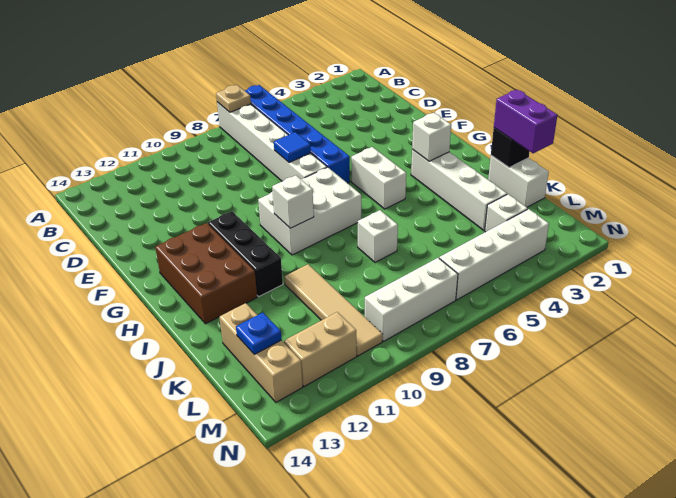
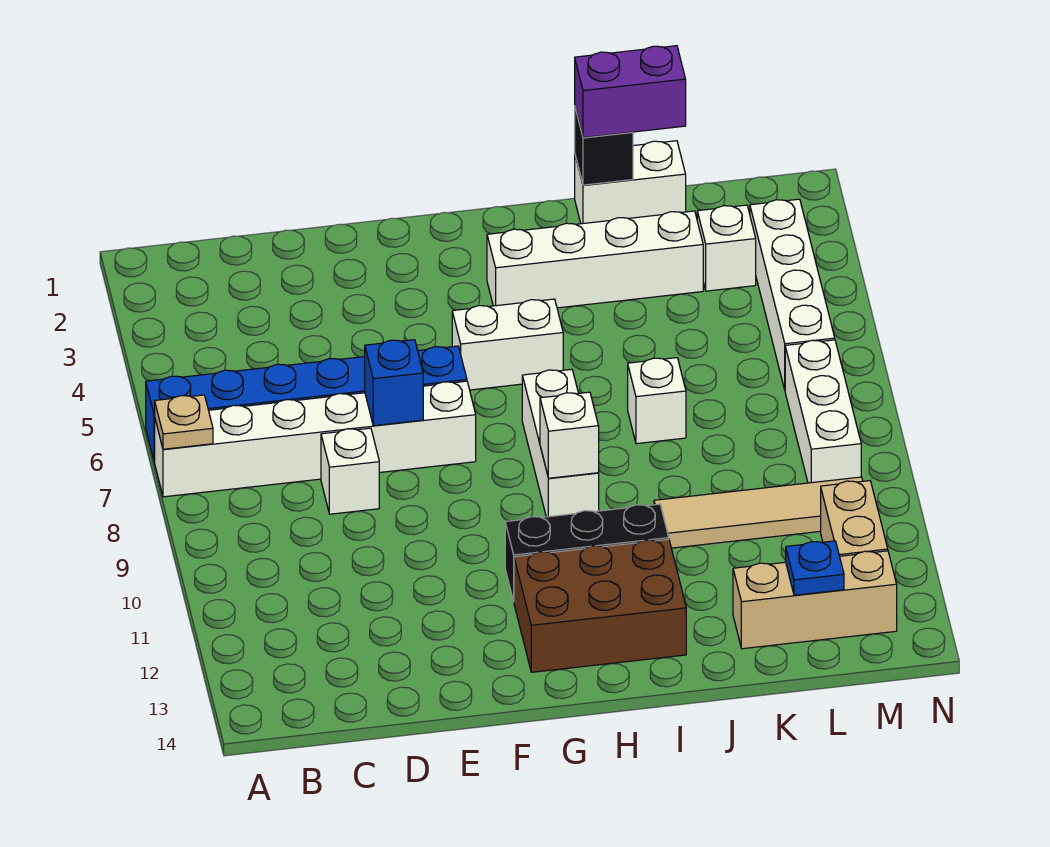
blue 1x1 tile [274,132,311,163] -> blue 1x1 brick [365,340,423,426]
white 2x3 brick [258,167,361,255] -> white 1x3 brick [522,369,599,517]
white 1x1 brick [412,113,451,161] -> white 1x1 brick moved to [321,428,379,514]

